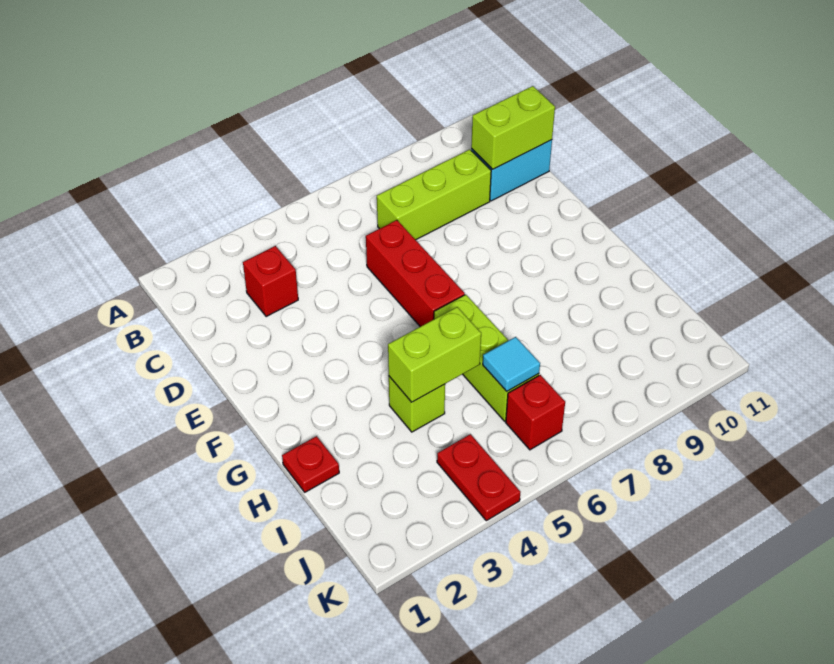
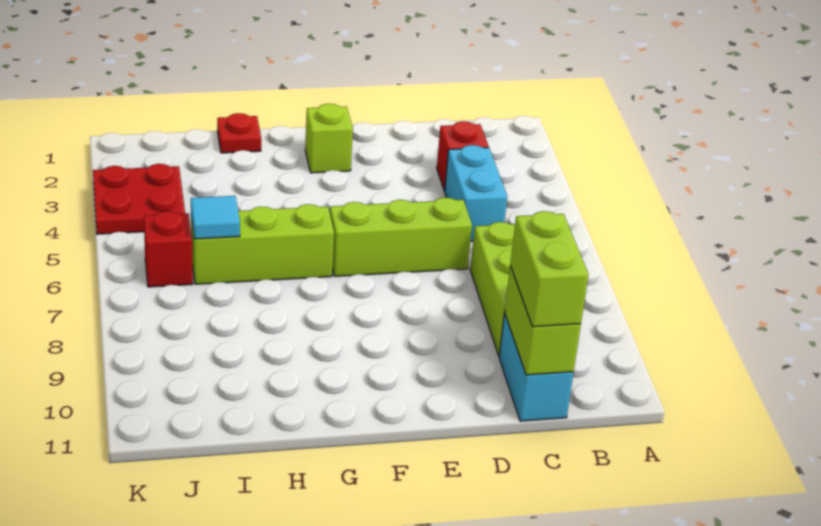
none -> cyan 1x2 brick [445,145,507,241]
red 1x3 brick [366,220,465,327] -> lime 1x3 brick [330,197,472,276]
lime 1x1 brick [389,376,445,432] -> lime 1x1 brick moved to [305,104,353,173]
lime 1x2 brick [388,307,481,402] -> lime 1x2 brick moved to [510,211,589,327]
red 1x2 plate [437,434,520,521] -> red 2x2 plate [93,164,185,234]

